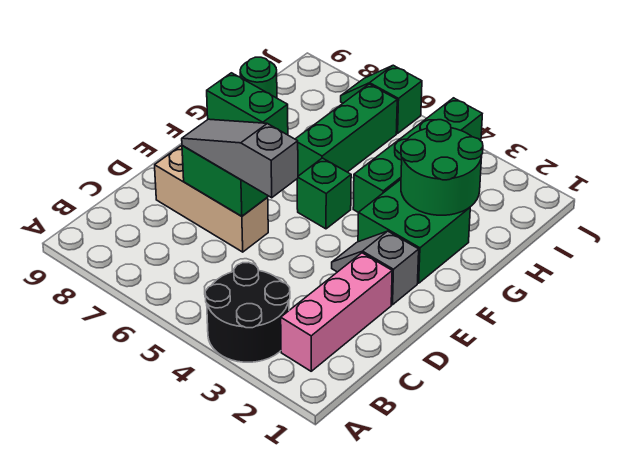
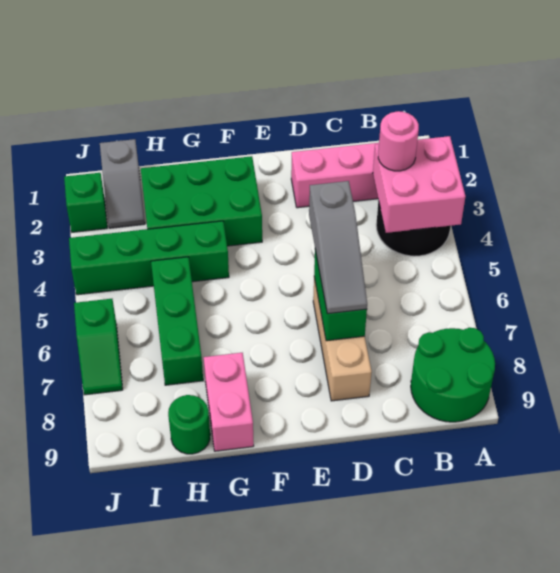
none -> pink 2x2 brick [373,136,466,233]
none -> pink 1x1 round brick [378,111,419,171]
grey 1x2 slope [332,231,419,305] -> grey 1x2 slope moved to [100,139,145,228]
green 2x2 brick [358,180,470,283] -> green 2x3 brick [141,156,262,246]
green 1x1 brick [297,158,351,229] -> green 1x1 brick moved to [64,173,107,232]
green 2x2 round brick [401,120,483,215] -> green 2x2 round brick moved to [411,328,495,422]
green 1x3 brick [295,84,397,176] -> green 1x3 brick turned to [151,257,203,385]
green 1x2 brick [207,73,288,135] -> pink 1x2 brick [204,353,254,451]

